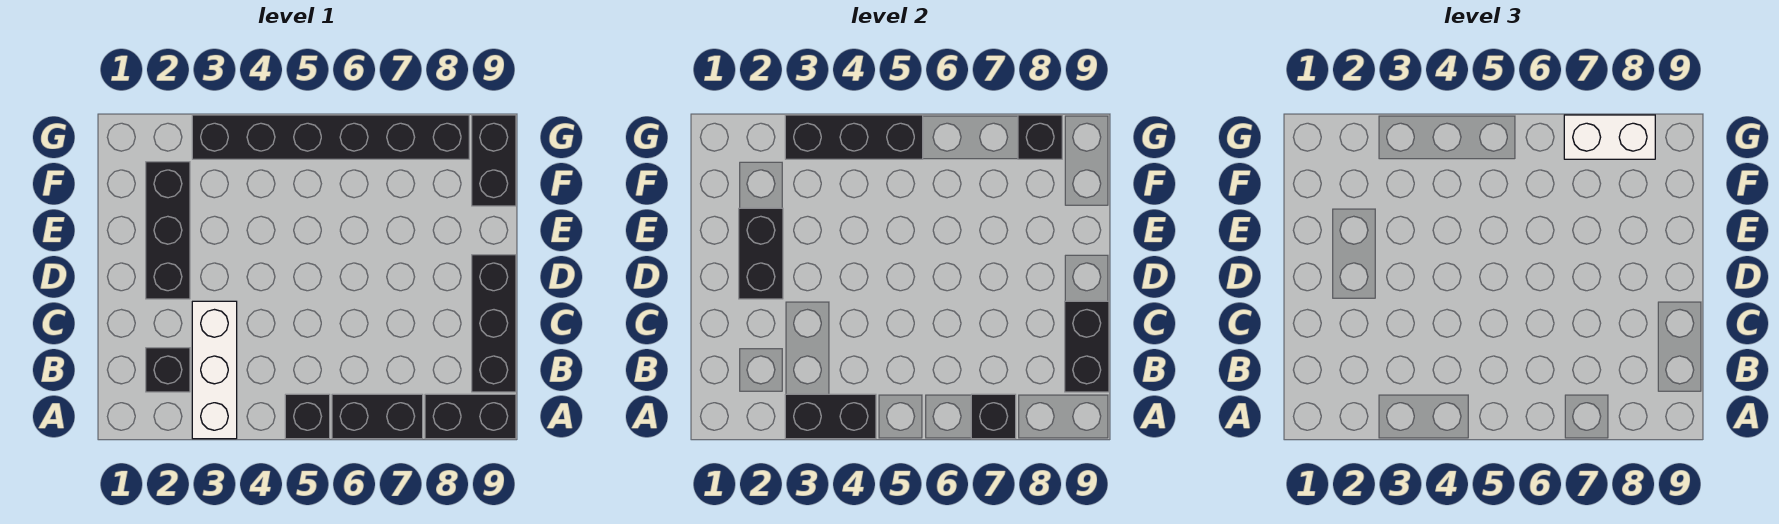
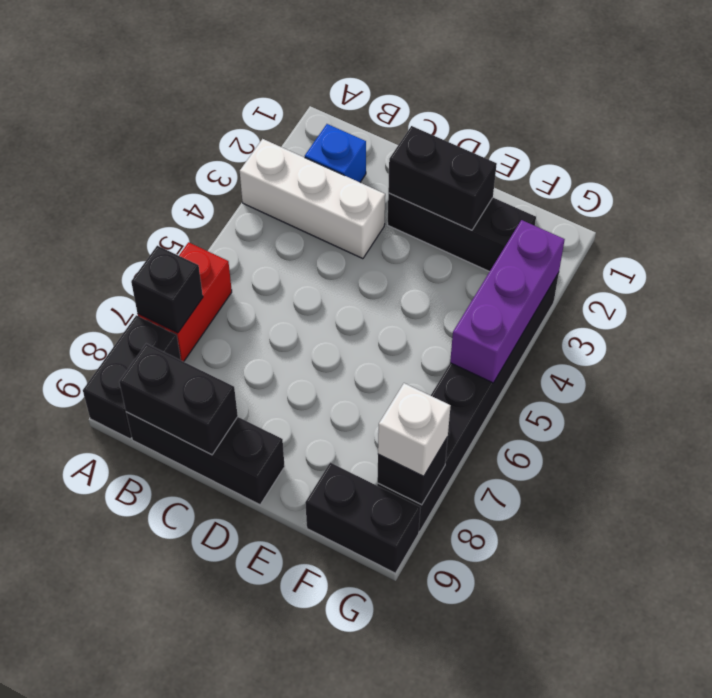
black 1x2 brick [785,394,876,439] -> none
black 1x1 brick [285,394,330,439] -> none
black 1x2 brick [332,394,423,439] -> red 1x2 brick [138,242,232,362]
black 1x1 brick [146,348,190,392] -> blue 1x1 brick [305,124,366,182]
black 1x3 brick [785,115,923,159] -> purple 1x3 brick [450,220,565,383]
white 1x2 brick [1564,115,1655,159] -> white 1x1 brick [378,383,451,476]

